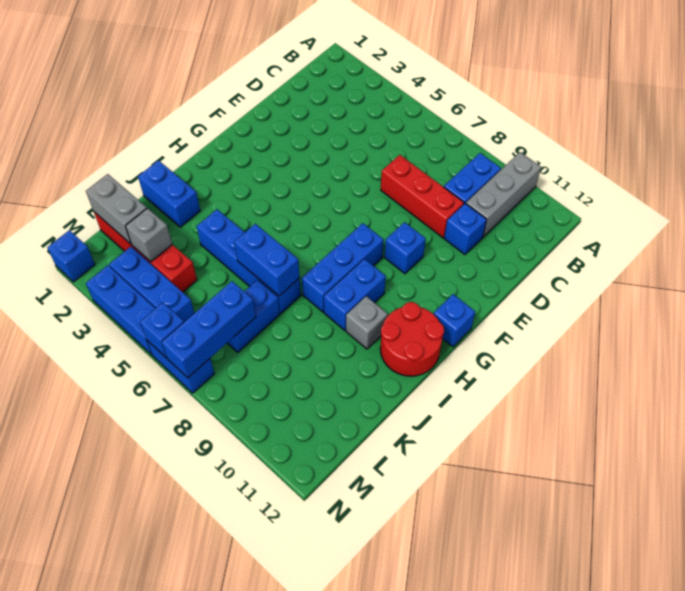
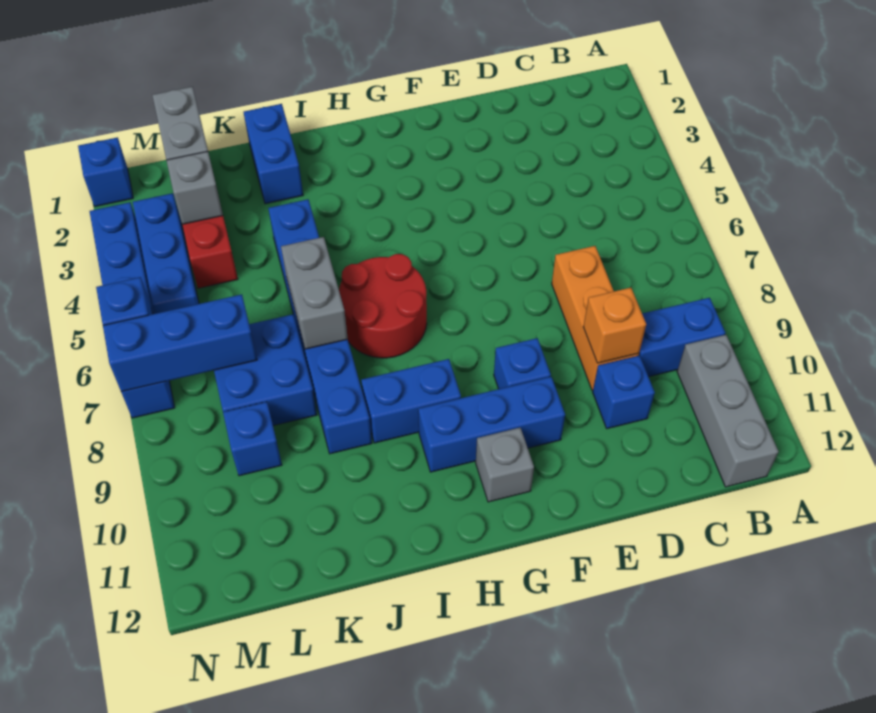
grey 1x3 brick [466,152,541,237] -> grey 1x3 brick turned to [677,335,779,487]
red 1x3 brick [381,155,464,238] -> orange 1x3 brick [552,246,639,390]
none -> orange 1x1 brick [583,288,646,363]
blue 1x3 brick [302,223,384,312] -> blue 1x3 brick moved to [418,377,565,472]
blue 1x1 brick [434,294,475,347] -> blue 1x1 brick moved to [223,402,282,476]
red 2x2 round brick [380,302,444,376] -> red 2x2 round brick moved to [339,254,427,358]
grey 1x1 brick [346,296,388,349] -> grey 1x1 brick moved to [476,428,534,502]
blue 1x4 brick [197,209,301,313] -> blue 1x6 brick [268,199,372,454]
blue 1x2 brick [234,224,300,296] -> grey 1x2 brick [281,237,348,349]
blue 1x2 brick [227,280,280,352] -> blue 2x2 brick [214,314,317,426]

